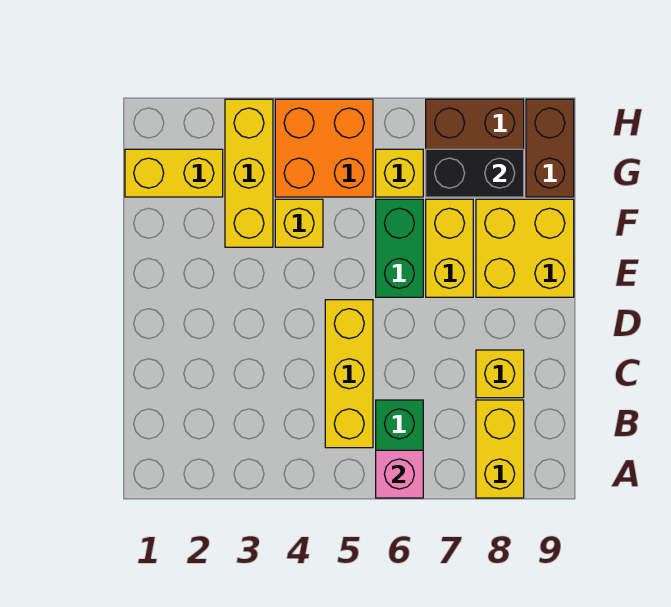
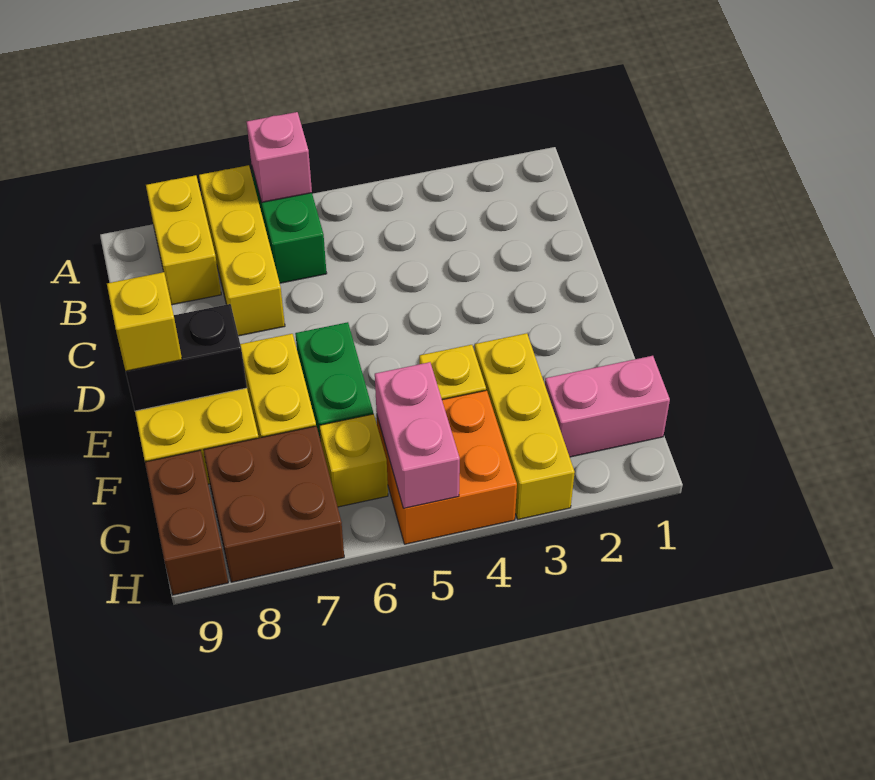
yellow 1x3 brick [325,300,373,448] -> yellow 1x3 brick moved to [199,165,285,336]
yellow 1x1 brick [476,350,524,398] -> yellow 1x1 brick moved to [107,272,182,371]
yellow 1x2 brick [125,149,223,197] -> pink 1x2 brick [545,356,670,457]
none -> pink 1x2 brick [375,362,460,508]
black 1x2 brick [426,149,524,197] -> black 1x2 brick moved to [126,304,247,411]

